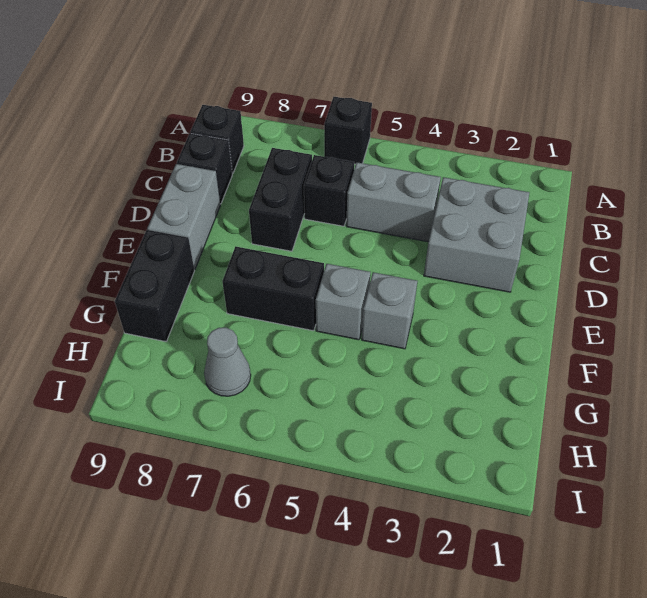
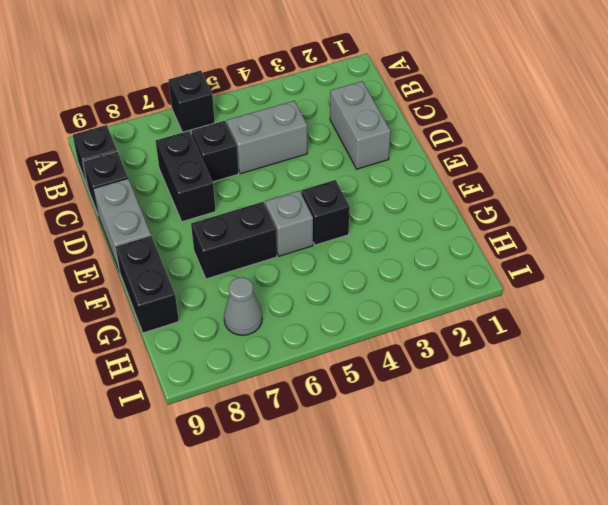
grey 2x2 brick [424,177,529,292] -> grey 1x2 brick [330,81,391,169]
grey 1x1 brick [362,272,417,349] -> black 1x1 brick [301,180,350,245]

